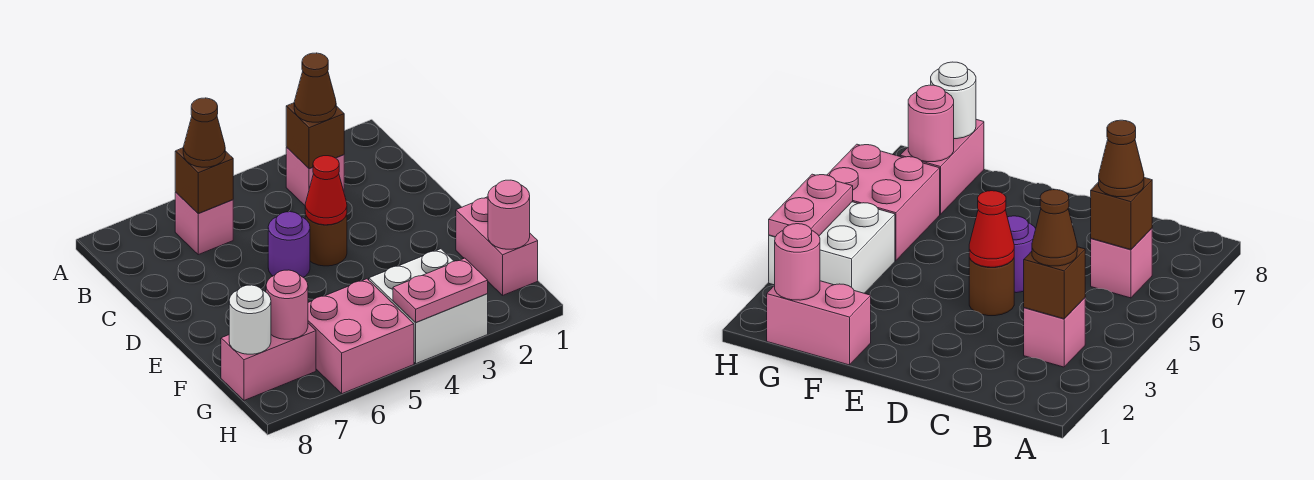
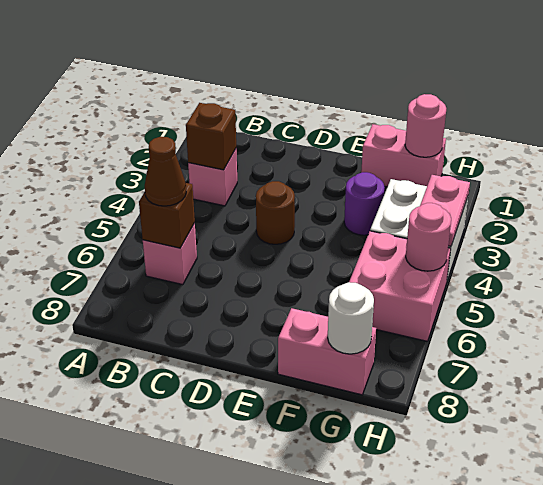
brown 1x1 cone [294,53,336,122] -> none
red 1x1 cone [305,156,347,225] -> none
purple 1x1 round brick [268,212,310,277] -> purple 1x1 round brick moved to [344,172,385,235]
pink 1x2 brick [221,323,316,400] -> pink 1x2 brick turned to [278,308,376,395]
pink 1x1 round brick [266,270,308,339] -> pink 1x1 round brick moved to [406,203,451,271]

